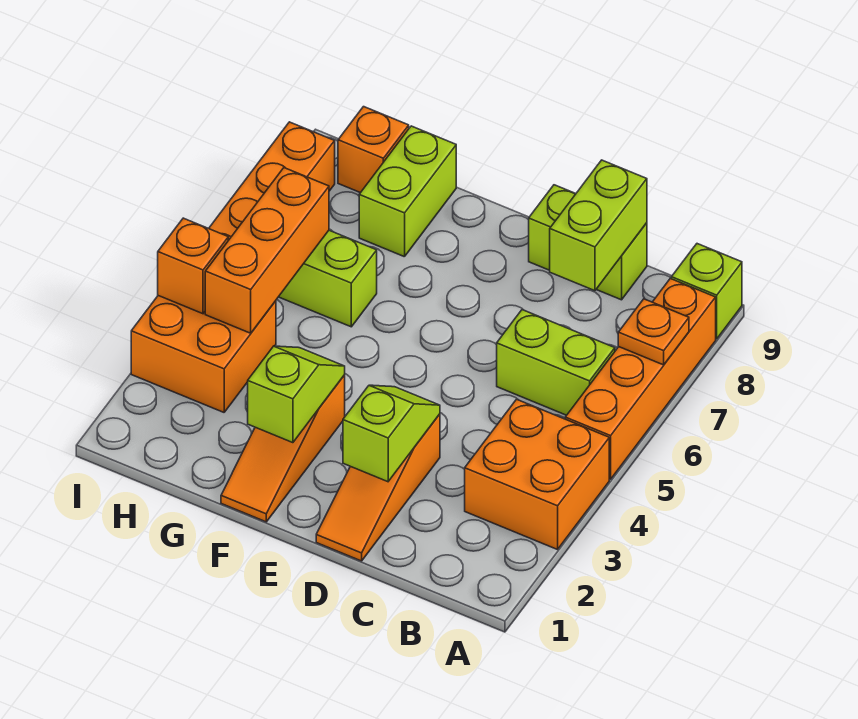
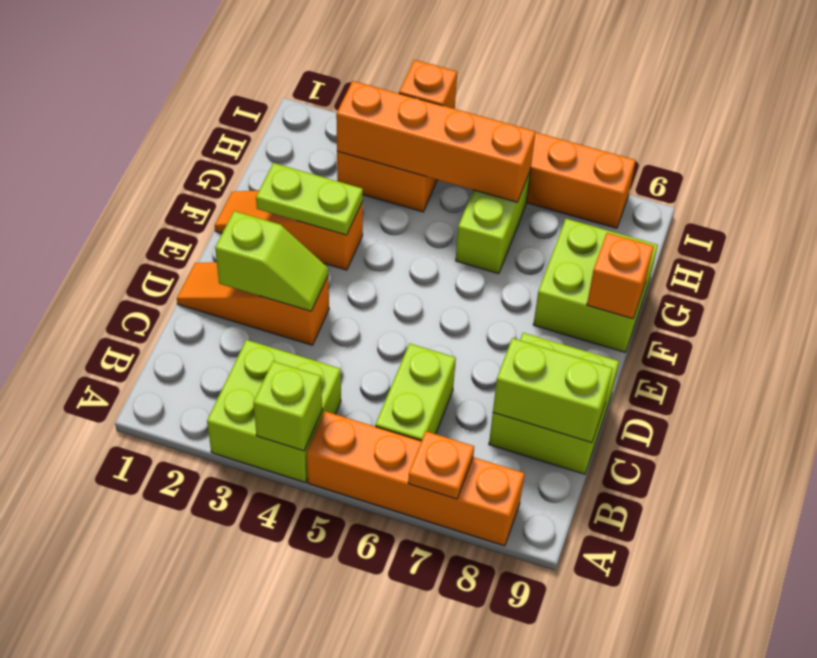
orange 2x2 brick [465,399,609,550] -> lime 2x2 brick [207,340,341,483]
lime 1x1 brick [671,244,742,339] -> lime 1x1 brick moved to [253,361,322,451]
lime 1x2 brick [529,185,647,300] -> lime 2x2 brick [489,333,619,474]
lime 1x2 slope [248,346,345,443] -> lime 1x2 plate [256,163,363,235]
lime 1x2 brick [359,126,456,257] -> lime 2x2 brick [533,219,658,352]
orange 1x3 brick [205,168,329,333] -> orange 1x4 brick [336,81,535,202]
orange 1x1 brick [338,107,409,193] -> orange 1x1 brick moved to [587,233,654,319]

